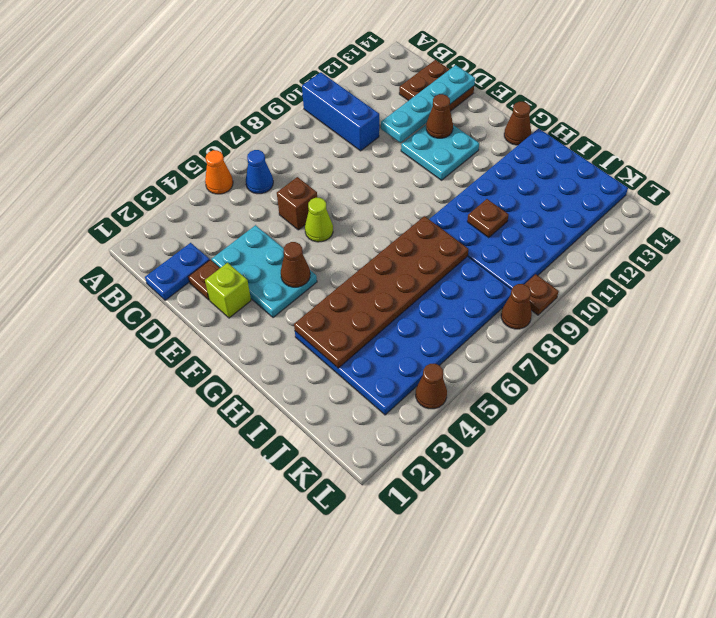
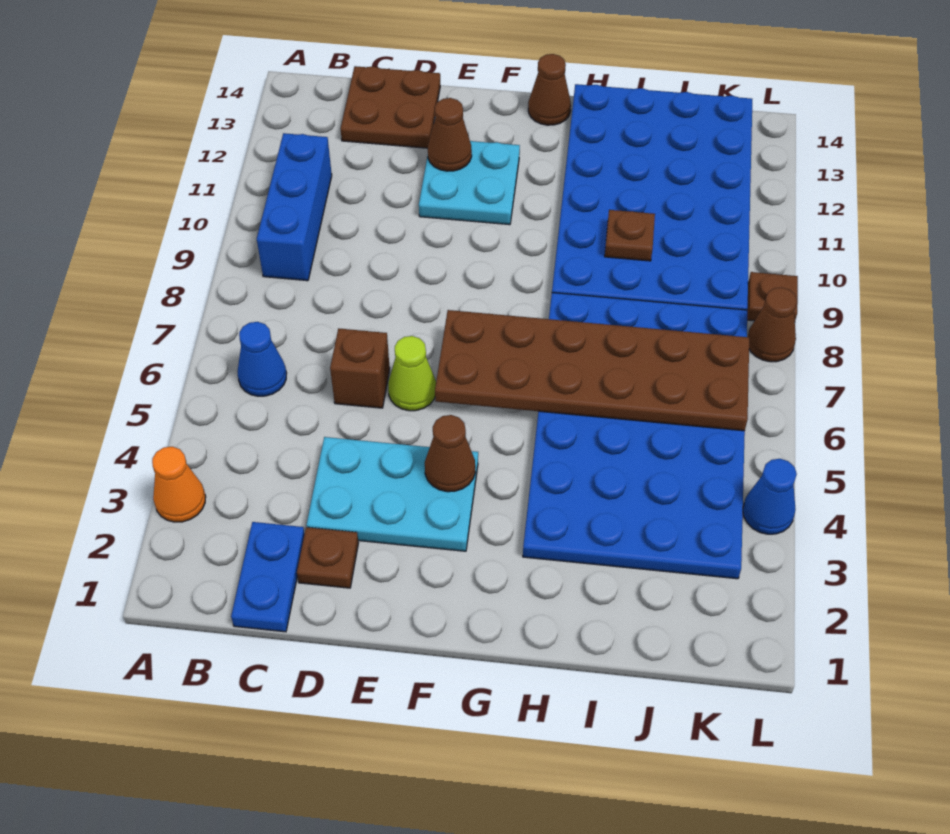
orange 1x1 cone [205,150,233,194] -> orange 1x1 cone moved to [152,447,206,522]
blue 1x3 brick [302,72,379,151] -> blue 1x3 brick turned to [257,133,332,281]
cyan 1x4 plate [381,65,475,143] -> none
lime 1x1 brick [205,263,251,318] -> none
brown 2x6 plate [294,216,469,368] -> brown 2x6 plate turned to [435,310,749,431]
brown 1x1 cone [416,364,447,409] -> blue 1x1 cone [743,459,797,534]

